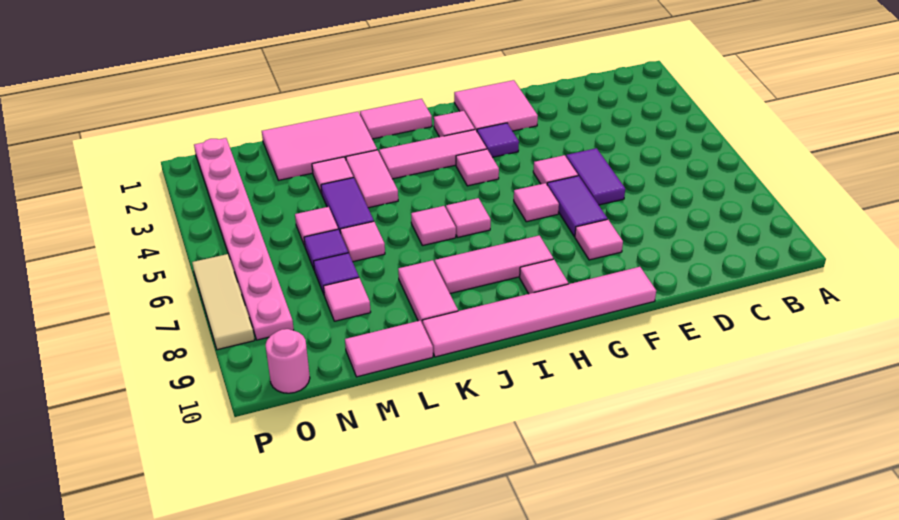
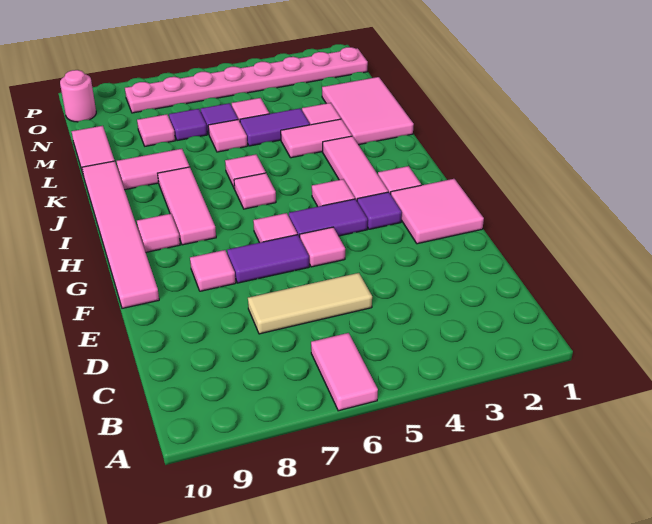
purple 1x2 tile [566,148,625,205] -> purple 1x2 tile moved to [289,199,368,237]
pink 1x2 tile [360,99,432,139] -> pink 1x2 tile moved to [311,333,378,411]
tan 1x3 tile [192,254,255,350] -> tan 1x3 tile moved to [248,273,372,334]

